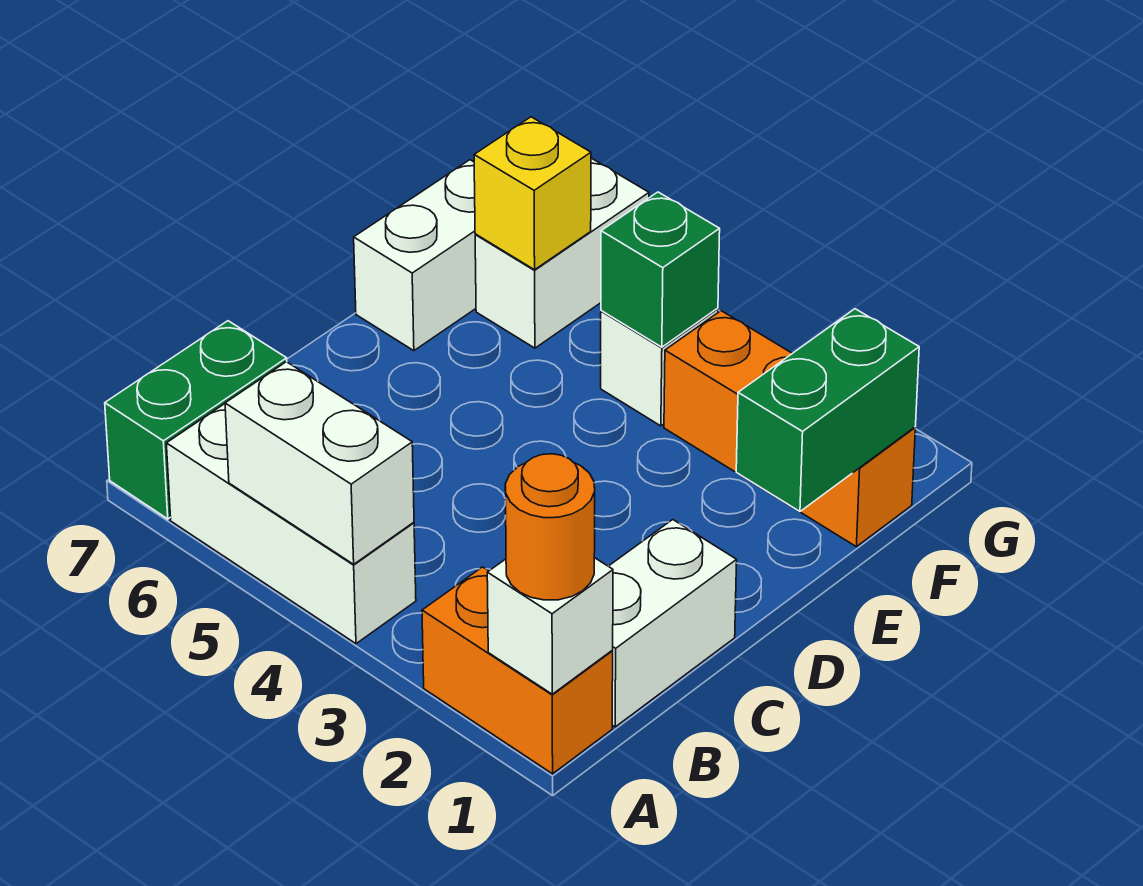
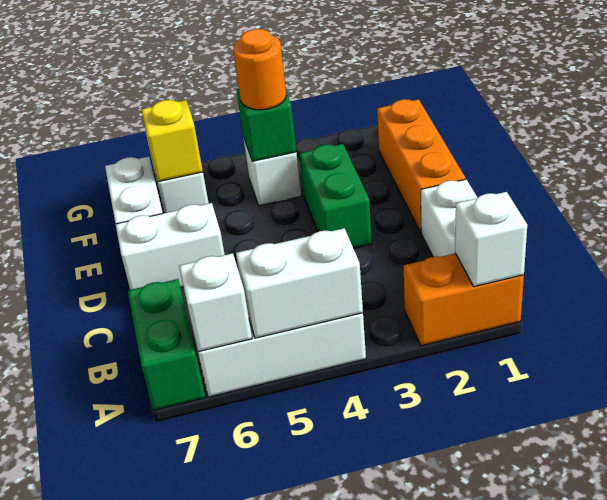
orange 1x1 round brick [505,454,595,600] -> orange 1x1 round brick moved to [233,29,286,110]
none -> white 1x1 brick [179,253,252,352]
none -> white 1x2 brick [116,203,225,290]
green 1x2 brick [736,309,919,512] -> green 1x2 brick moved to [299,144,372,248]
orange 1x3 brick [664,311,915,547] -> orange 1x3 brick turned to [377,99,466,233]

